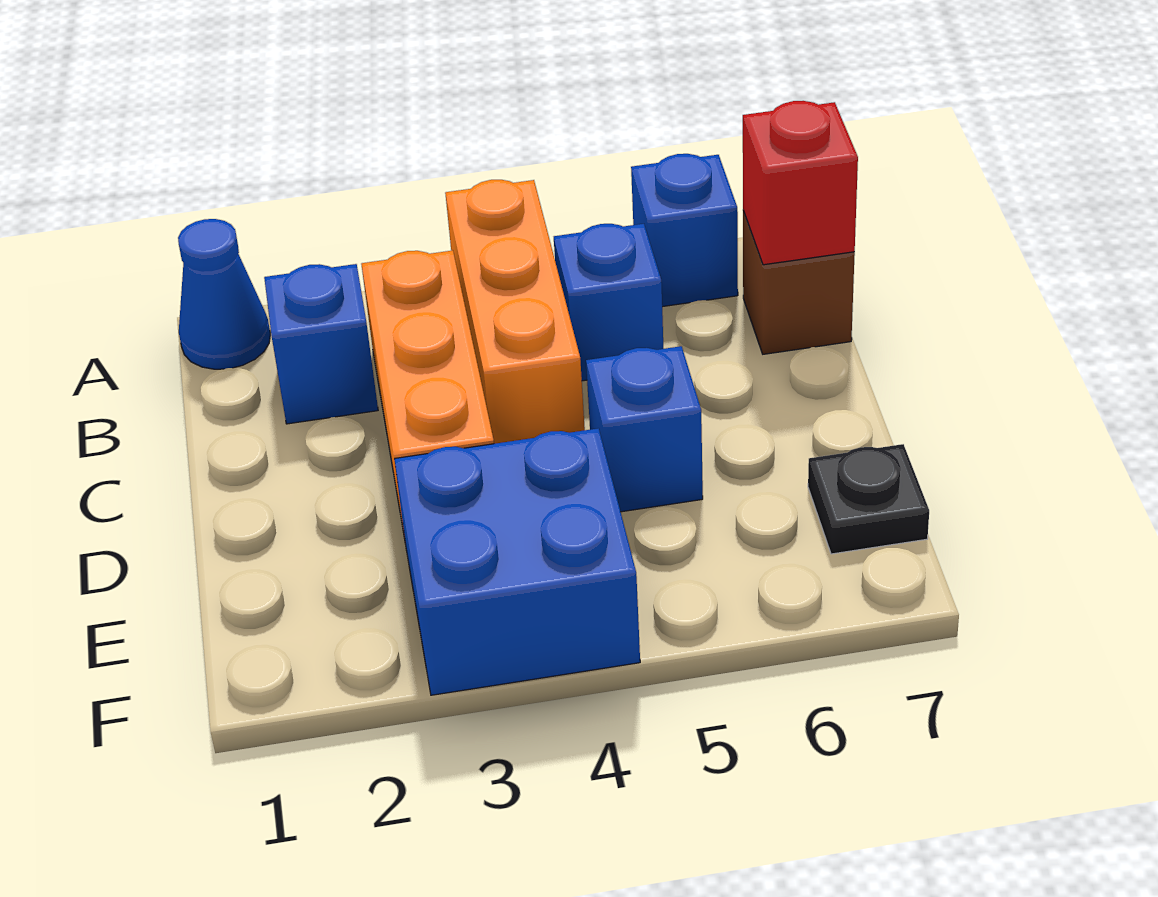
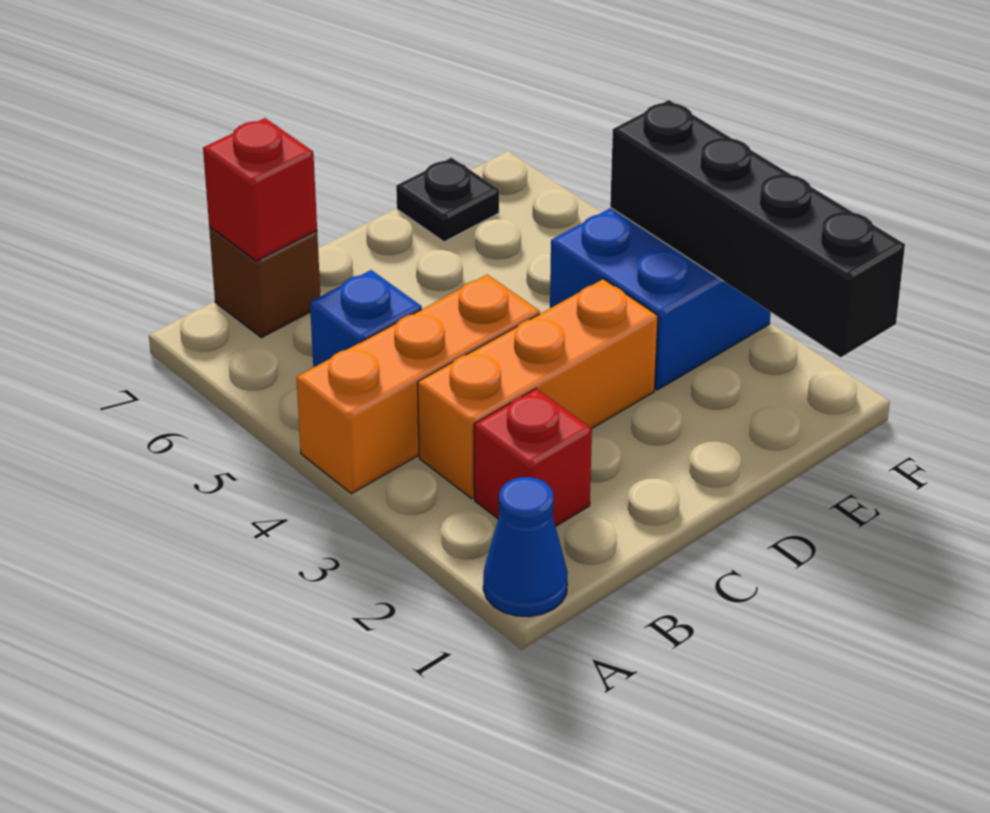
blue 1x1 brick [631,154,738,307] -> none
blue 1x1 brick [264,264,378,424] -> red 1x1 brick [474,389,592,526]
blue 1x1 brick [586,346,703,512] -> none
none -> black 1x4 brick [610,100,905,357]

